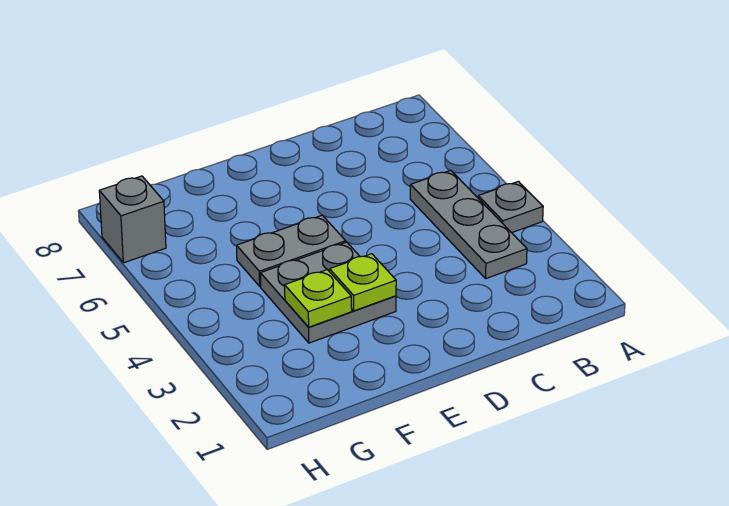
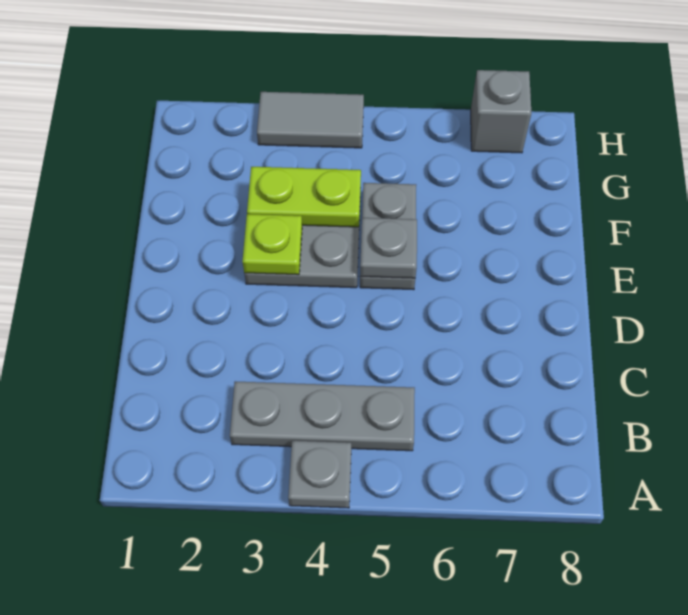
none -> grey 1x1 plate [360,218,417,278]
lime 1x1 plate [285,270,352,327] -> lime 1x2 plate [247,167,361,227]
none -> grey 1x2 tile [257,92,364,148]

